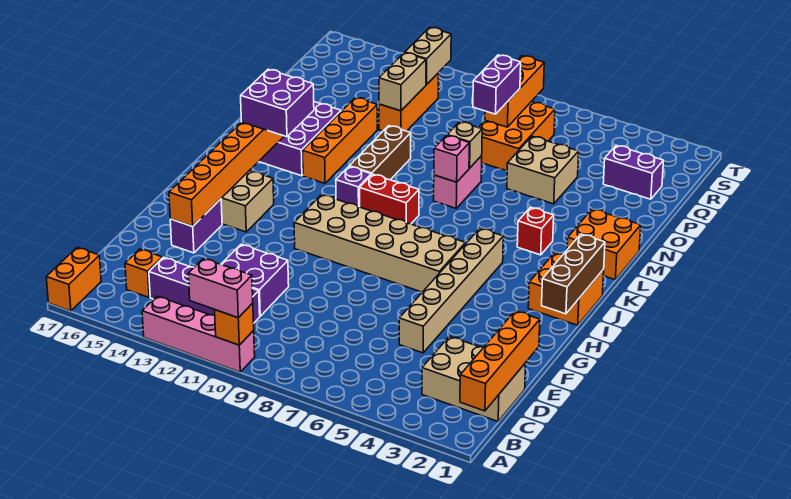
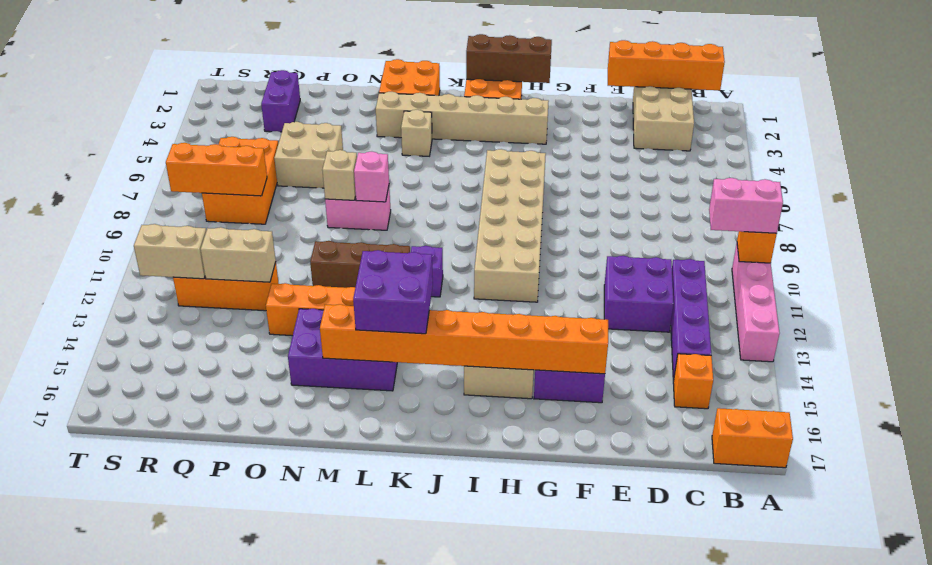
pink 1x2 brick [188,258,253,318] -> pink 1x2 brick turned to [709,178,783,234]
tan 1x6 brick [399,228,503,353] -> tan 1x6 brick moved to [376,92,549,144]
red 1x2 brick [360,174,419,224] -> none
red 1x1 brick [517,207,554,255] -> tan 1x1 brick [401,110,432,156]
orange 2x3 brick [478,102,555,171] -> orange 2x3 brick turned to [202,137,278,224]
purple 1x2 brick [473,55,521,114] -> none

